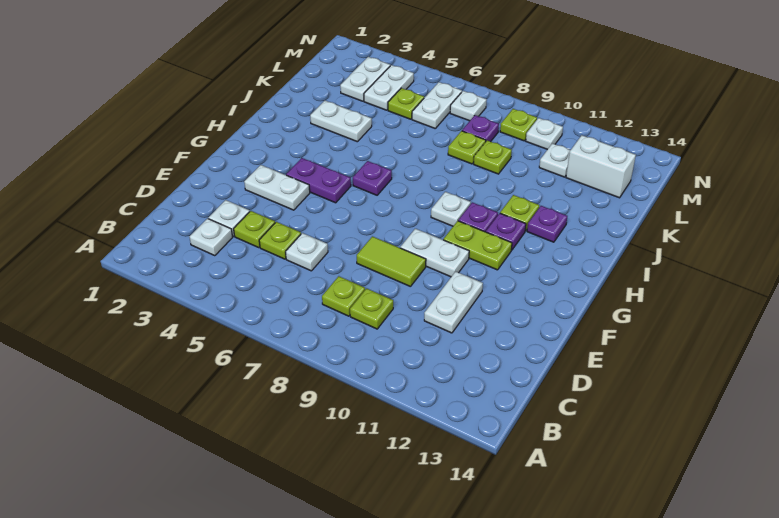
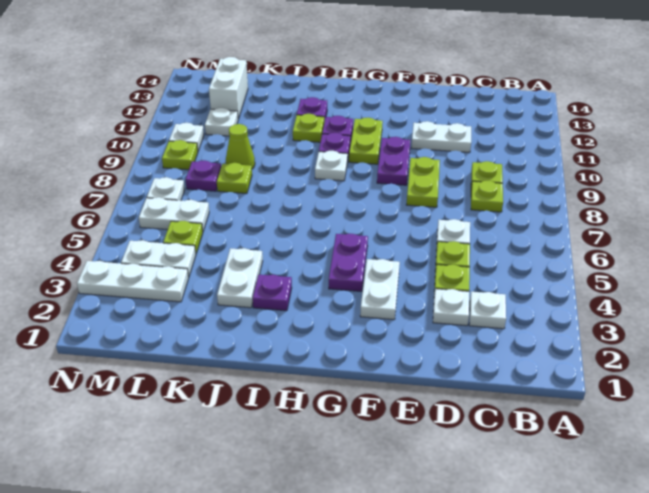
lime 1x2 tile [357,236,426,287] -> lime 1x2 plate [407,157,440,207]
white 1x2 plate [400,229,469,277] -> purple 1x2 plate [377,137,410,185]
purple 1x1 plate [353,161,392,195] -> purple 1x1 plate moved to [253,275,292,311]
lime 1x1 plate [474,141,512,174] -> lime 1x1 cone [226,124,255,169]
white 1x2 plate [340,57,390,101] -> white 1x3 plate [77,261,189,302]

